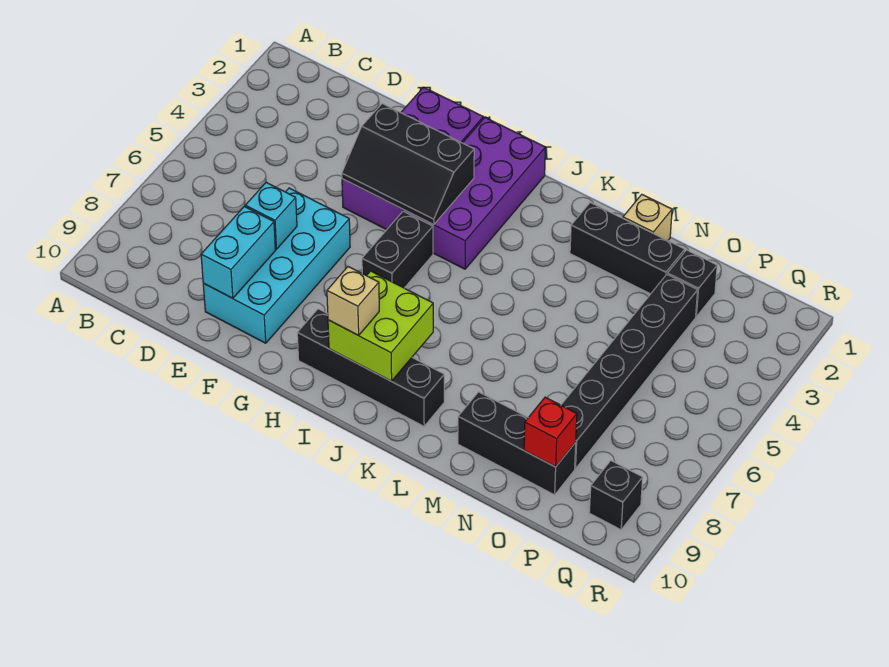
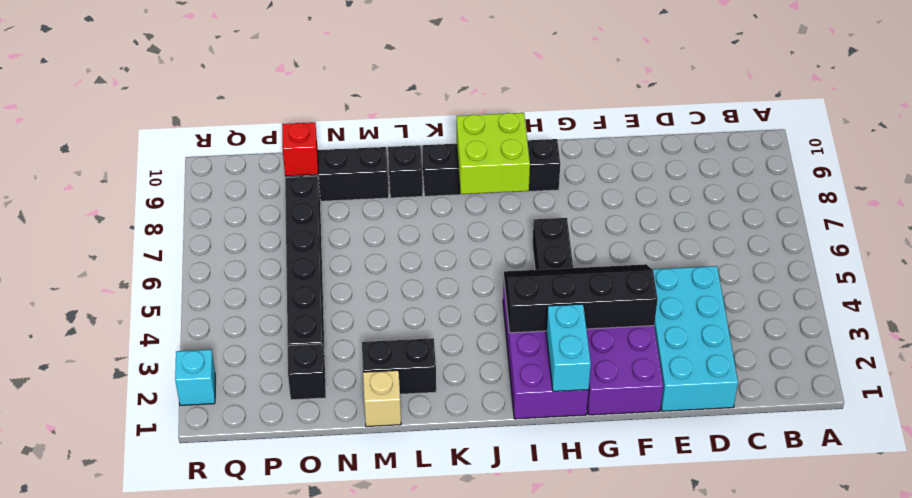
cyan 2x4 brick [203,188,350,343] -> cyan 2x4 brick moved to [652,266,738,411]
cyan 1x1 brick [245,182,297,249] -> cyan 1x1 brick moved to [175,350,215,405]
cyan 1x2 brick [201,206,275,298] -> cyan 1x2 brick moved to [546,304,591,391]
black 2x3 slope [342,104,474,225] -> black 2x4 slope [504,264,658,333]
tan 1x1 brick [327,267,379,335] -> none
black 1x3 brick [570,203,685,294] -> black 1x2 brick [362,338,436,394]
black 1x1 brick [589,461,643,530] -> black 1x1 brick moved to [388,145,423,198]

